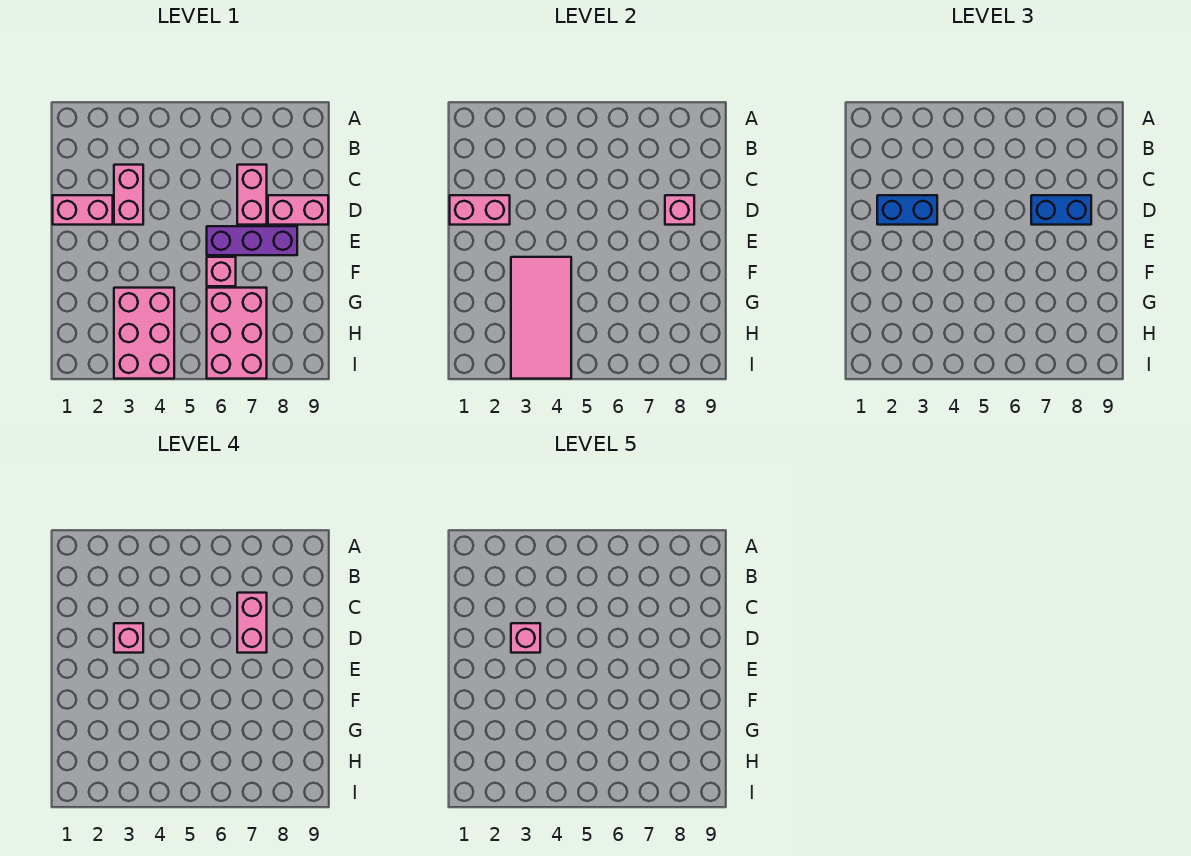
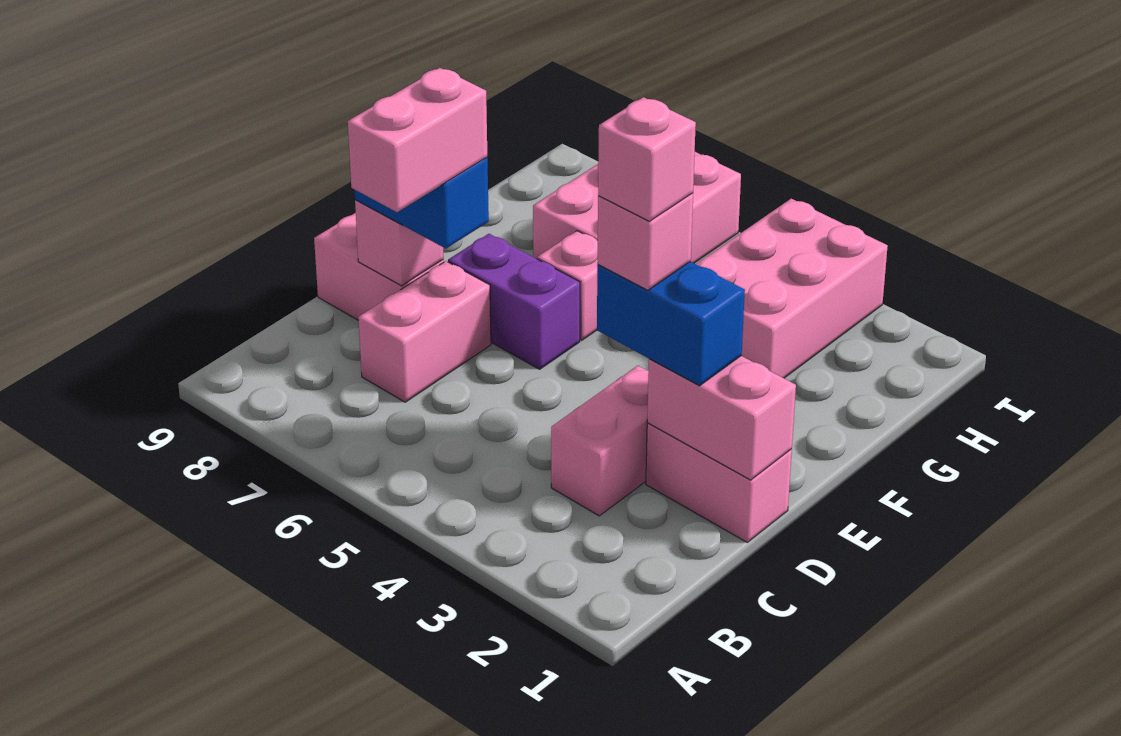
purple 1x3 brick [207,226,297,255] -> purple 1x2 brick [448,234,580,369]
pink 2x4 tile [511,257,571,379] -> none

